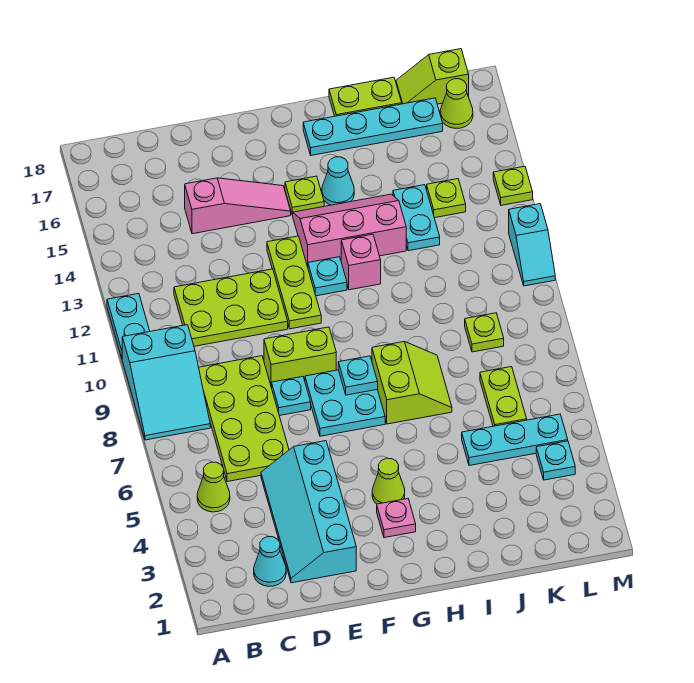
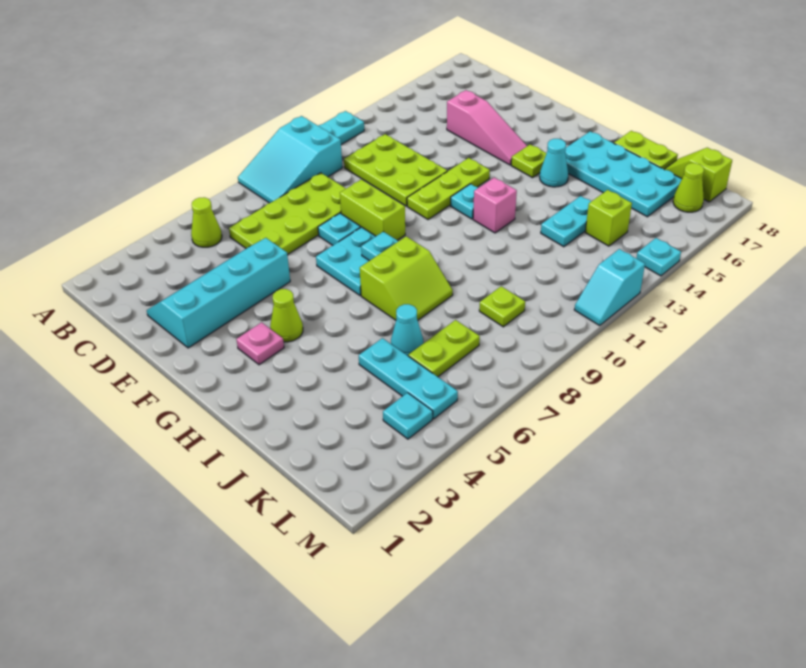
cyan 1x1 cone [254,537,286,586] -> cyan 1x1 cone moved to [391,304,424,356]
pink 2x3 slope [293,194,406,267] -> none
cyan 1x4 plate [303,98,443,155] -> cyan 2x4 plate [565,131,682,217]
lime 1x1 plate [427,179,466,218] -> lime 1x1 brick [585,190,632,246]
lime 1x1 plate [493,166,533,205] -> cyan 1x1 plate [636,238,681,276]

